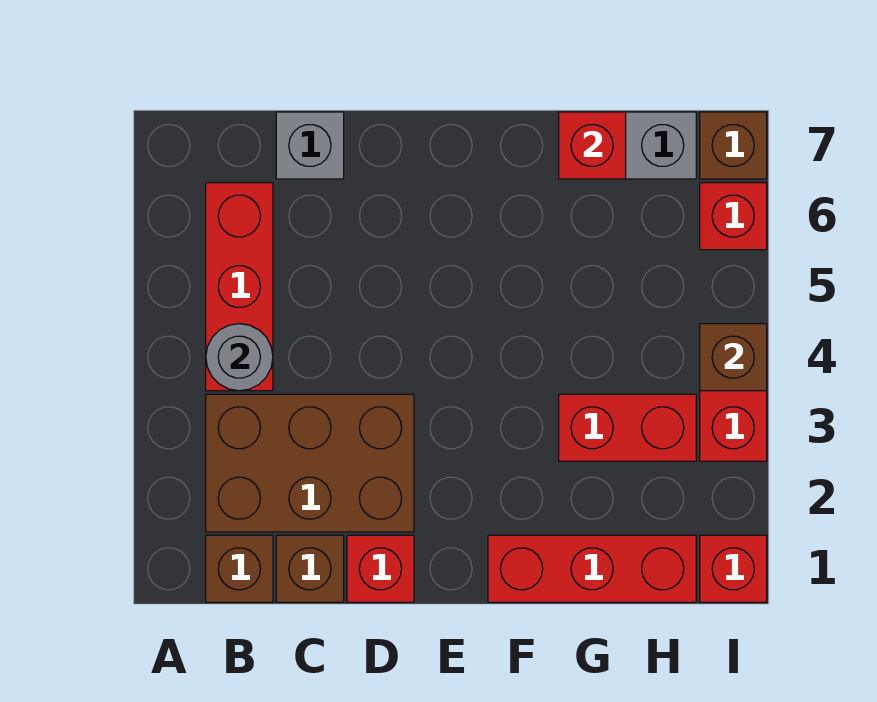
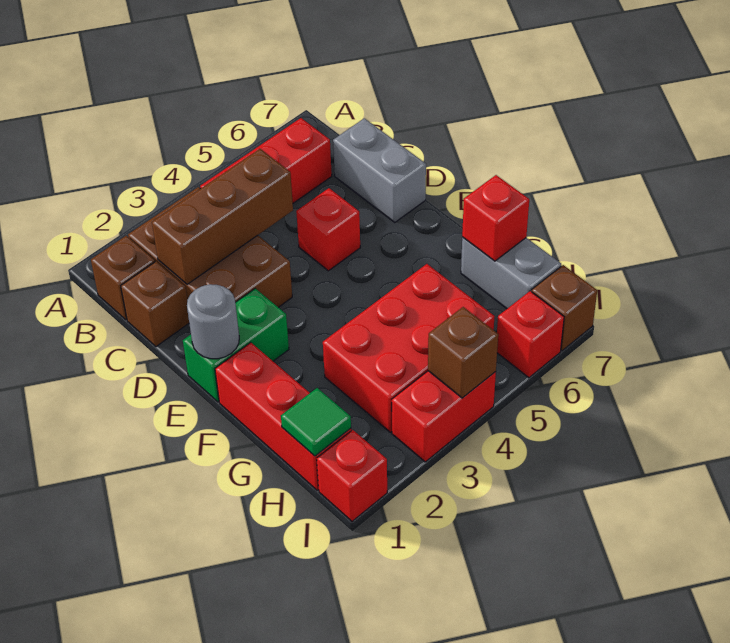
grey 1x1 round brick [206,324,273,391] -> grey 1x1 round brick moved to [187,284,239,359]
none -> brown 1x3 brick [152,149,293,284]
grey 1x1 brick [276,112,344,179] -> grey 1x2 brick [333,118,426,223]
red 1x1 brick [347,535,414,602] -> red 1x1 brick moved to [296,188,360,271]
none -> green 1x2 brick [183,288,289,402]
red 1x2 brick [559,394,696,461] -> red 2x3 brick [323,264,495,432]
none -> green 1x1 tile [281,388,351,456]

